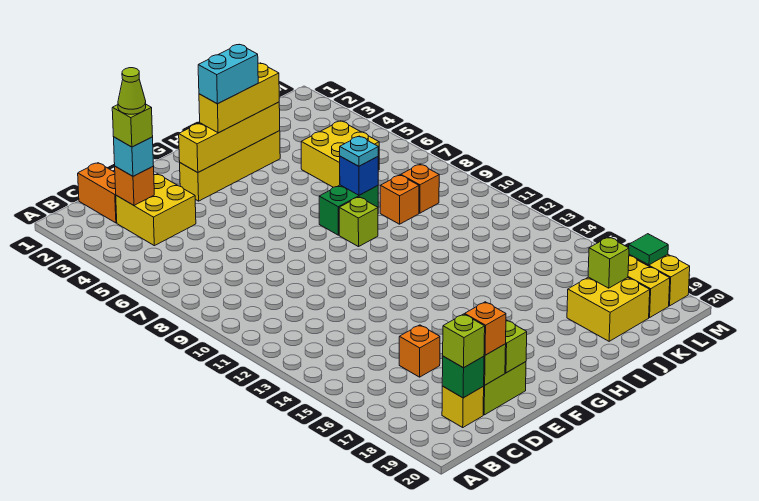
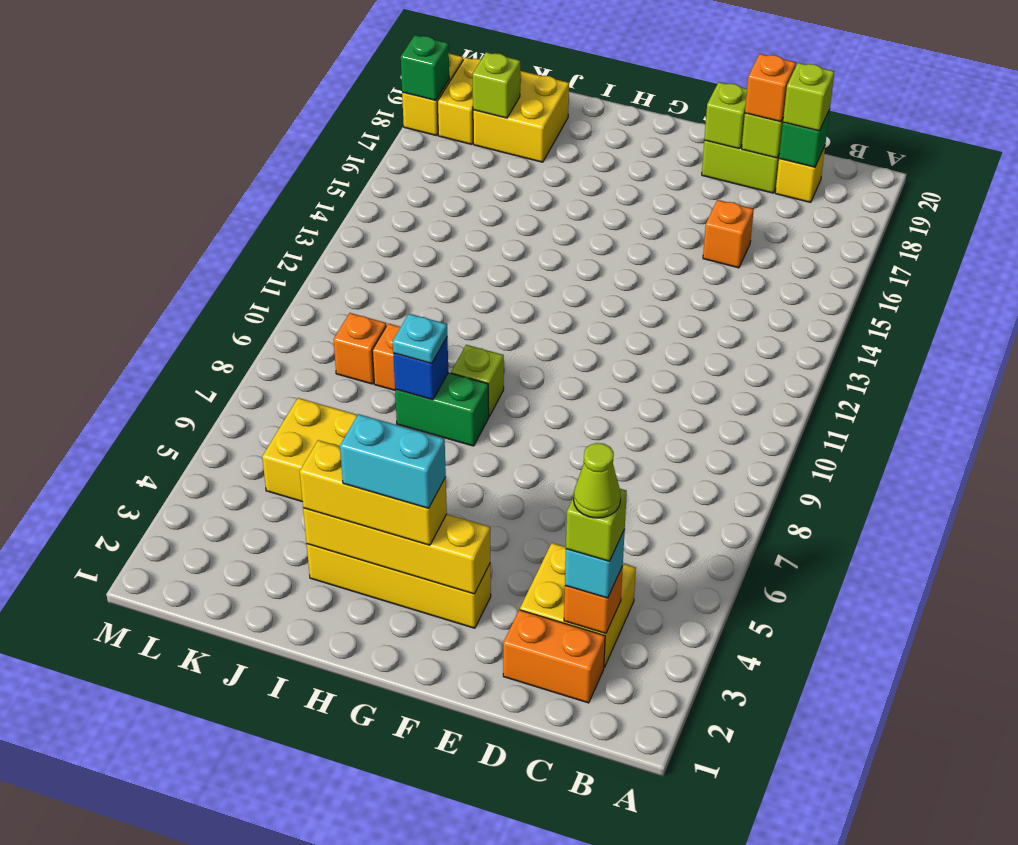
orange 1x2 brick [78,163,117,223] -> orange 1x2 brick turned to [503,610,605,703]
green 1x1 tile [629,234,668,265] -> green 1x1 brick [401,35,449,100]

